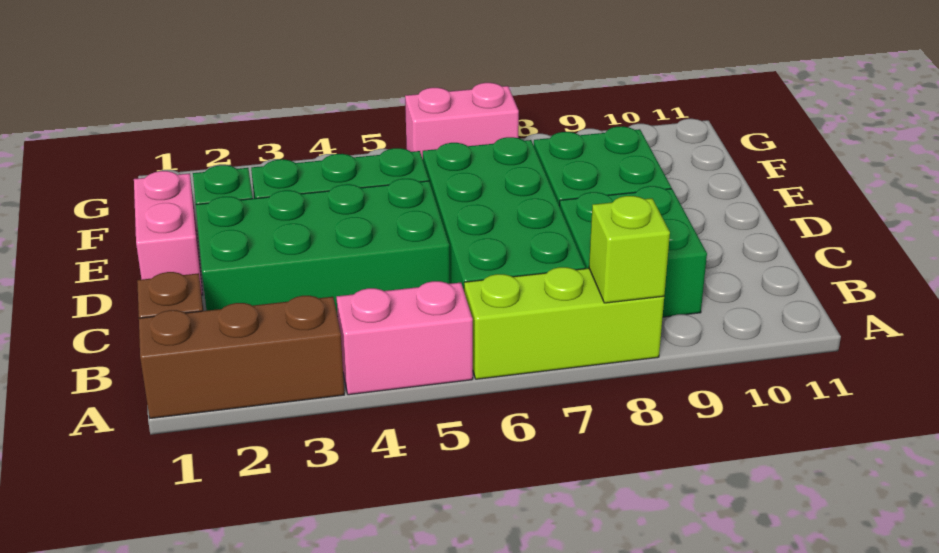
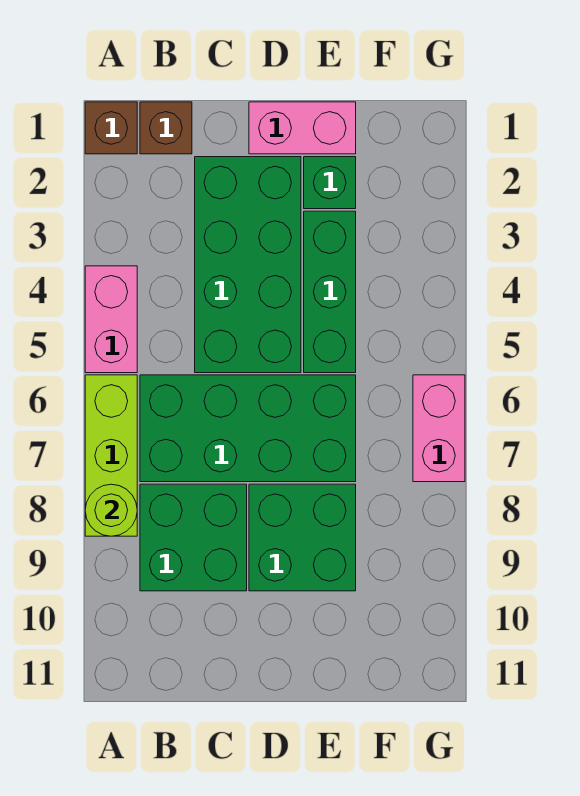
brown 1x3 brick [139,296,344,418] -> brown 1x1 brick [85,102,137,154]
lime 1x1 brick [589,196,670,303] -> lime 1x1 round brick [85,484,137,536]

